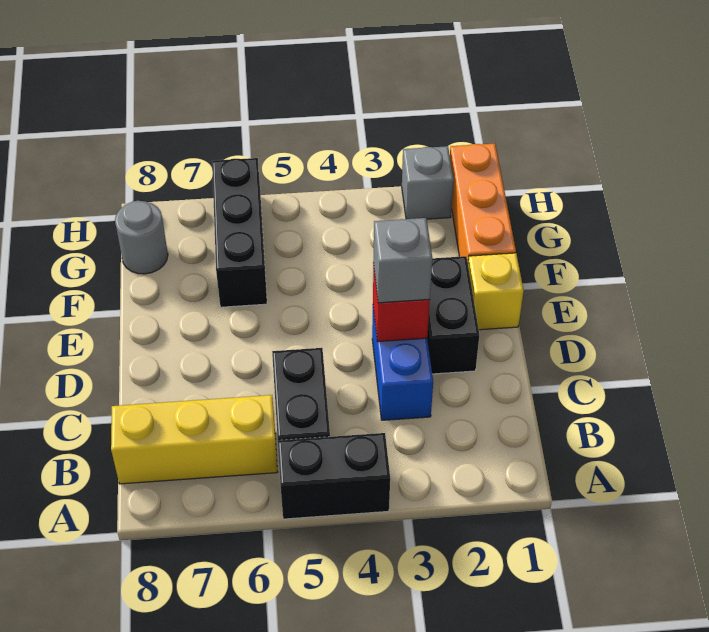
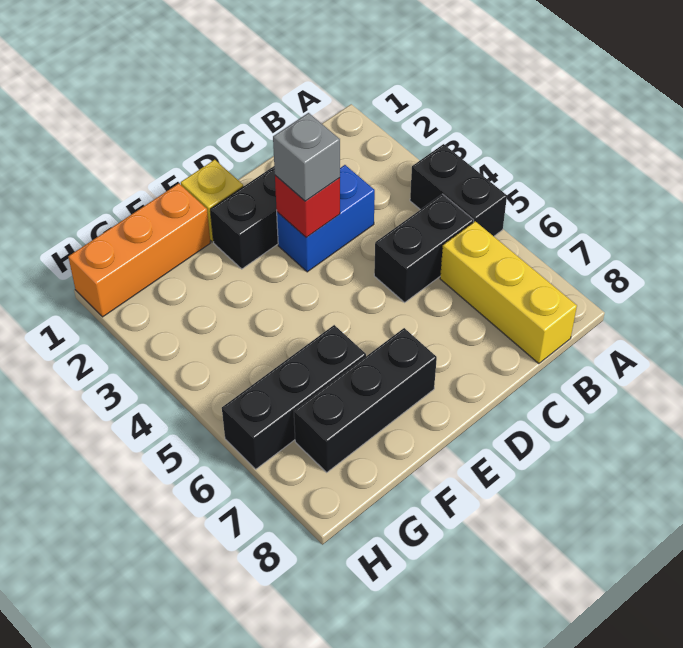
none -> black 1x3 brick [294,328,437,472]
grey 1x1 round brick [115,201,168,274] -> none
grey 1x1 brick [402,146,454,219] -> none

